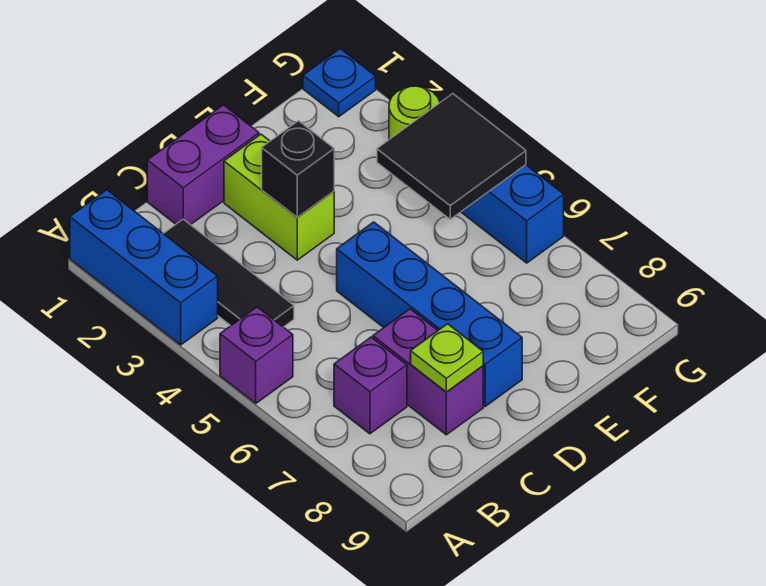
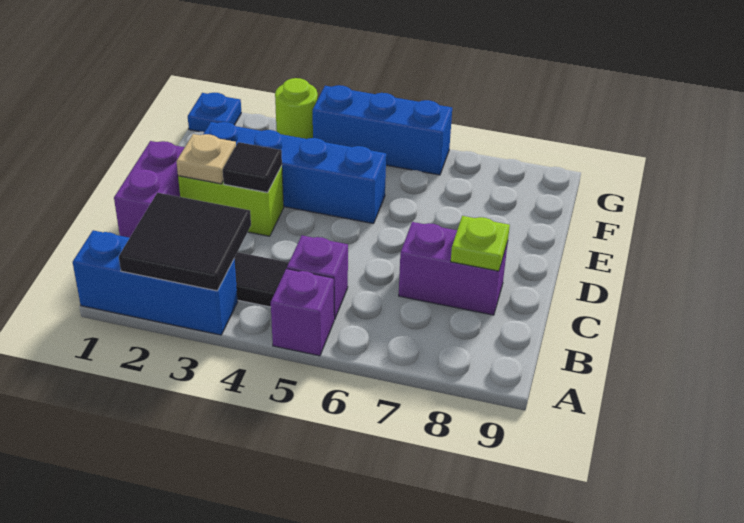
purple 1x1 brick [334,337,407,434] -> purple 1x1 brick moved to [287,235,348,320]
none -> tan 1x1 plate [176,134,236,184]
black 1x1 brick [262,121,334,218] -> black 1x1 tile [223,142,282,193]
blue 1x4 brick [337,222,522,406] -> blue 1x4 brick moved to [203,122,386,224]
black 2x2 tile [377,94,526,219] -> black 2x2 tile moved to [119,193,251,291]

